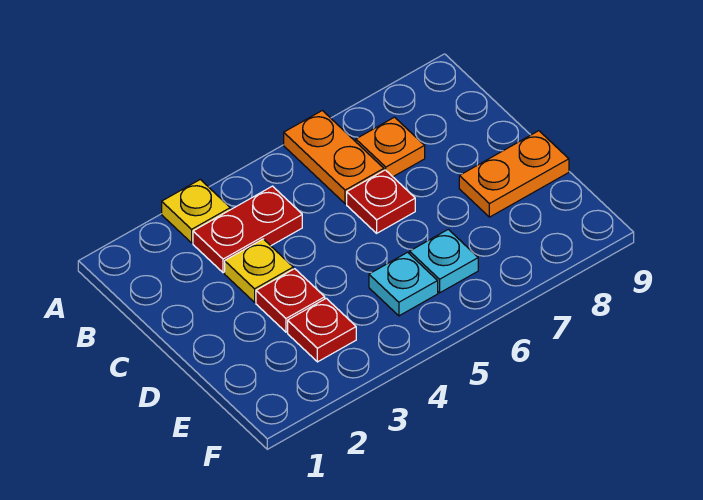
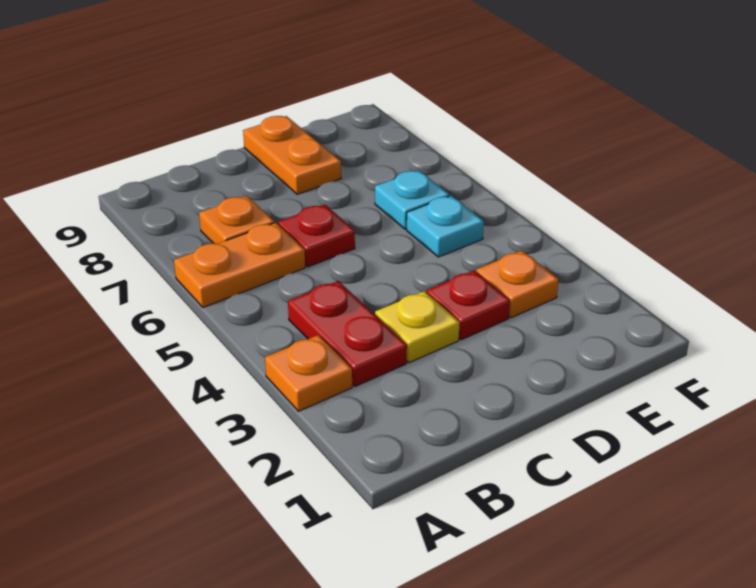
yellow 1x1 plate [162,180,230,243] -> orange 1x1 plate [265,335,352,411]
red 1x1 plate [288,298,356,362] -> orange 1x1 plate [476,251,559,318]

